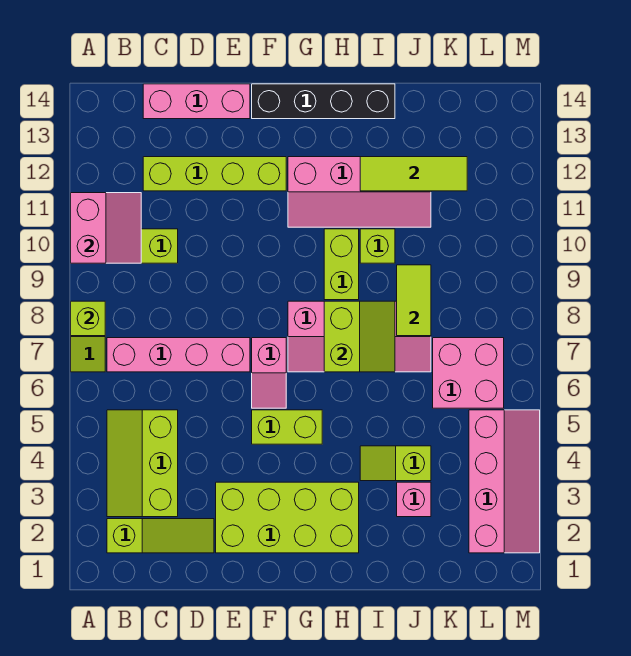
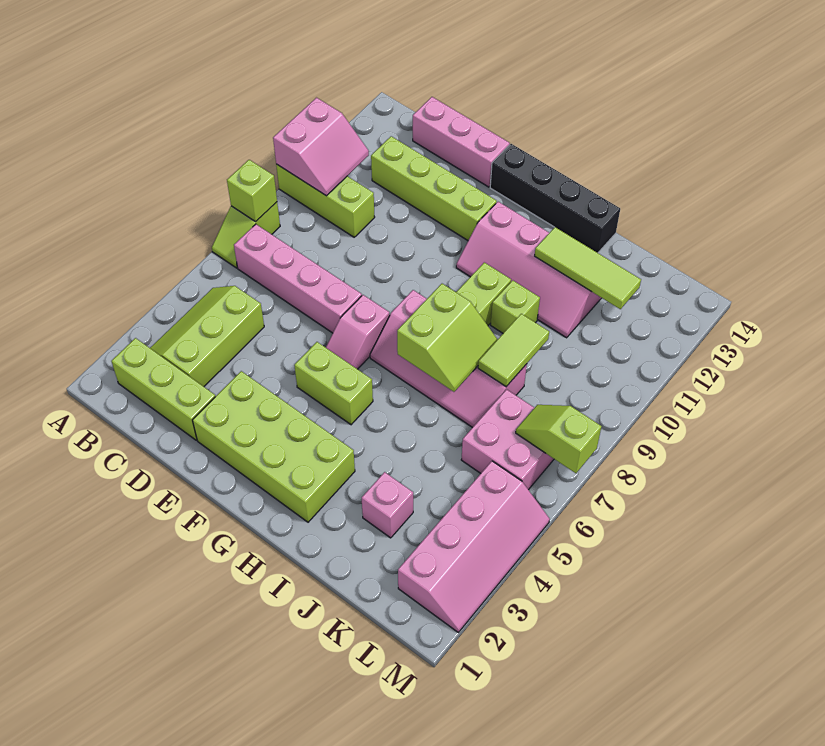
lime 1x3 slope [107,519,214,553] -> lime 1x3 brick [111,338,215,440]
lime 1x2 slope [360,446,431,481] -> lime 1x2 slope moved to [516,405,601,473]

